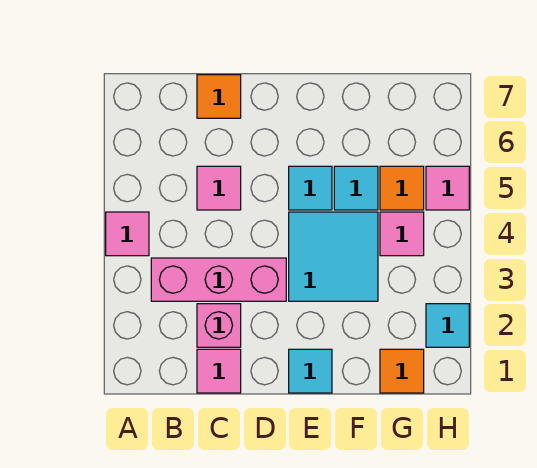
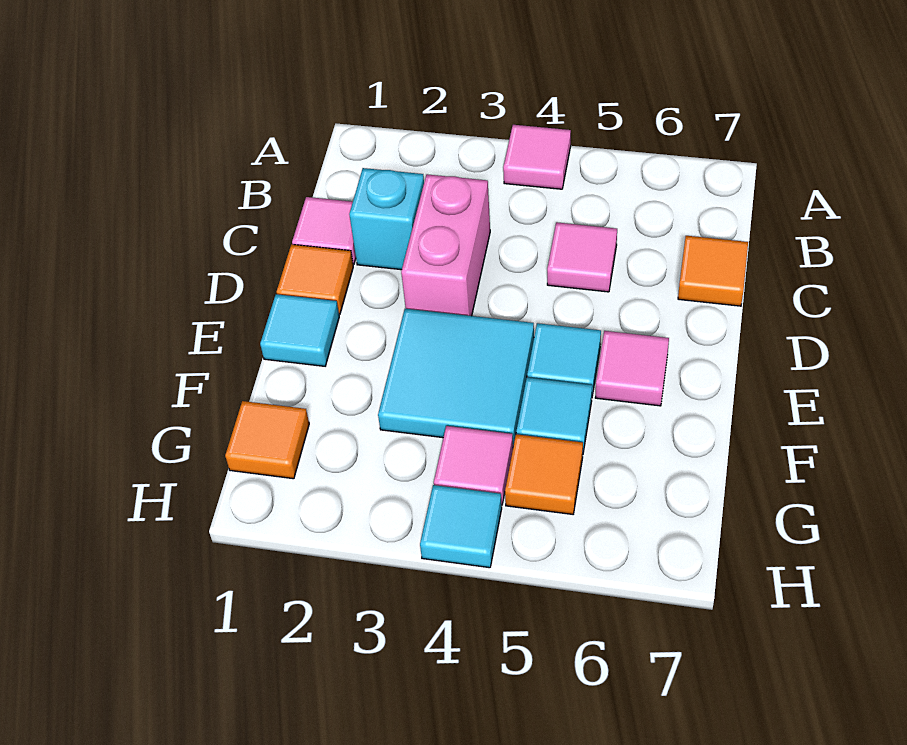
pink 1x3 brick [151,258,286,301] -> pink 1x2 brick [401,174,490,316]
pink 1x1 brick [197,304,241,347] -> cyan 1x1 brick [349,168,424,270]
none -> orange 1x1 tile [277,244,353,314]
cyan 1x1 tile [426,304,469,347] -> cyan 1x1 tile moved to [420,485,502,568]
pink 1x1 tile [426,166,469,210] -> pink 1x1 tile moved to [595,331,669,406]

